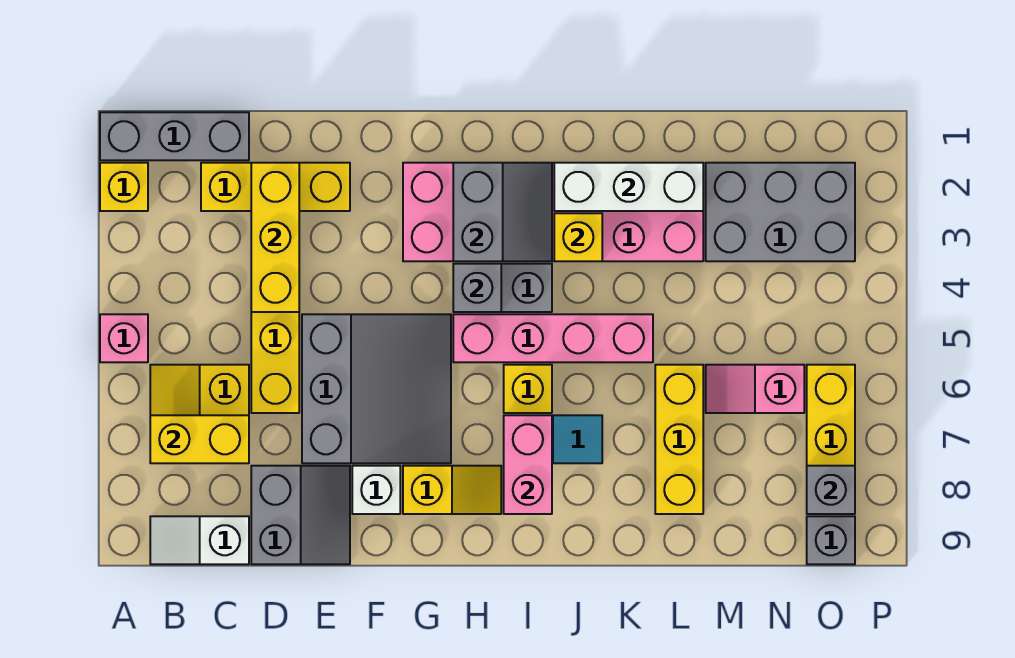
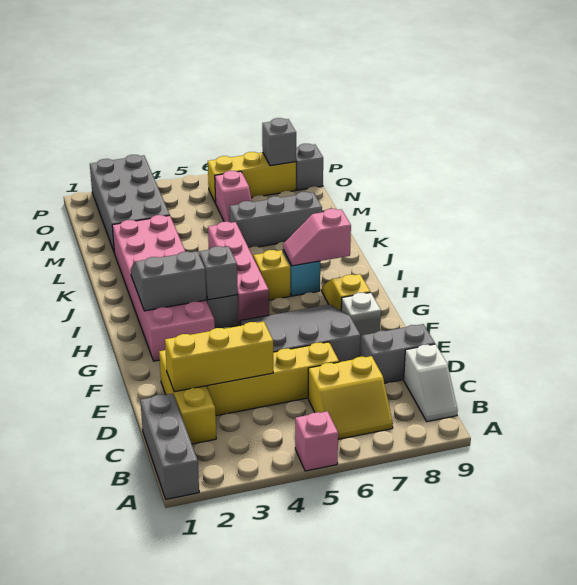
yellow 1x1 brick [100,163,148,211] -> none
yellow 1x2 brick [150,415,249,463] -> none
pink 1x2 brick [504,415,552,514] -> pink 1x2 slope [283,209,351,266]
white 1x3 brick [554,163,703,211] -> none
yellow 1x1 brick [554,213,602,261] -> none
yellow 1x3 brick [655,365,703,514] -> grey 1x3 brick [230,192,322,248]
grey 2x3 brick [706,163,855,261] -> grey 2x4 brick [90,155,169,251]

